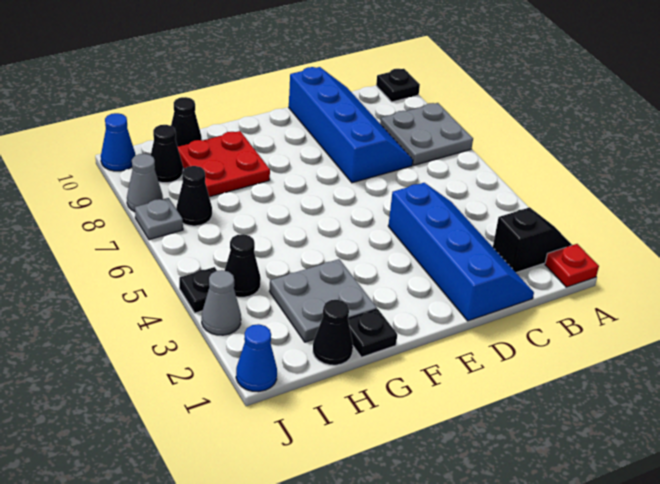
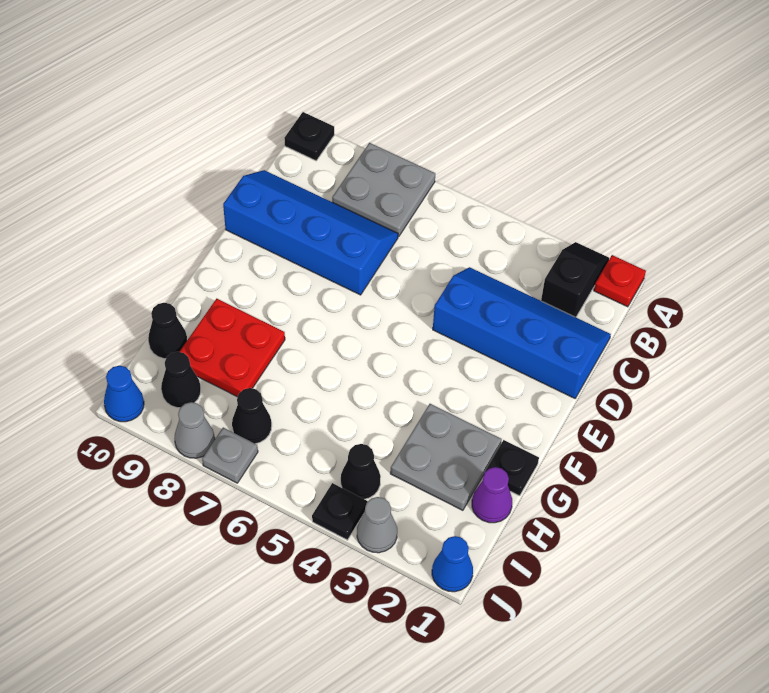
black 1x1 cone [313,300,353,365] -> purple 1x1 cone [472,467,512,523]

